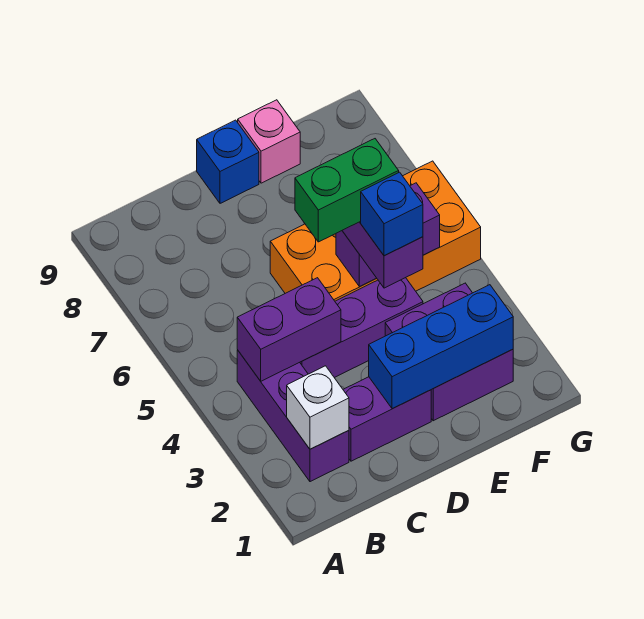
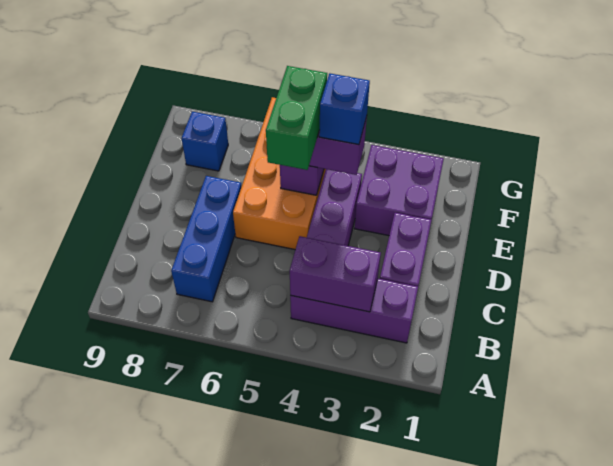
white 1x1 brick [287,366,349,449] -> none
purple 1x2 brick [237,278,341,381] -> purple 1x2 brick turned to [290,236,381,312]
blue 1x3 brick [369,285,513,409] -> blue 1x3 brick moved to [171,176,242,302]
blue 1x1 brick [197,120,259,203] -> blue 1x1 brick moved to [181,112,228,171]
pink 1x1 brick [238,100,300,183] -> none

